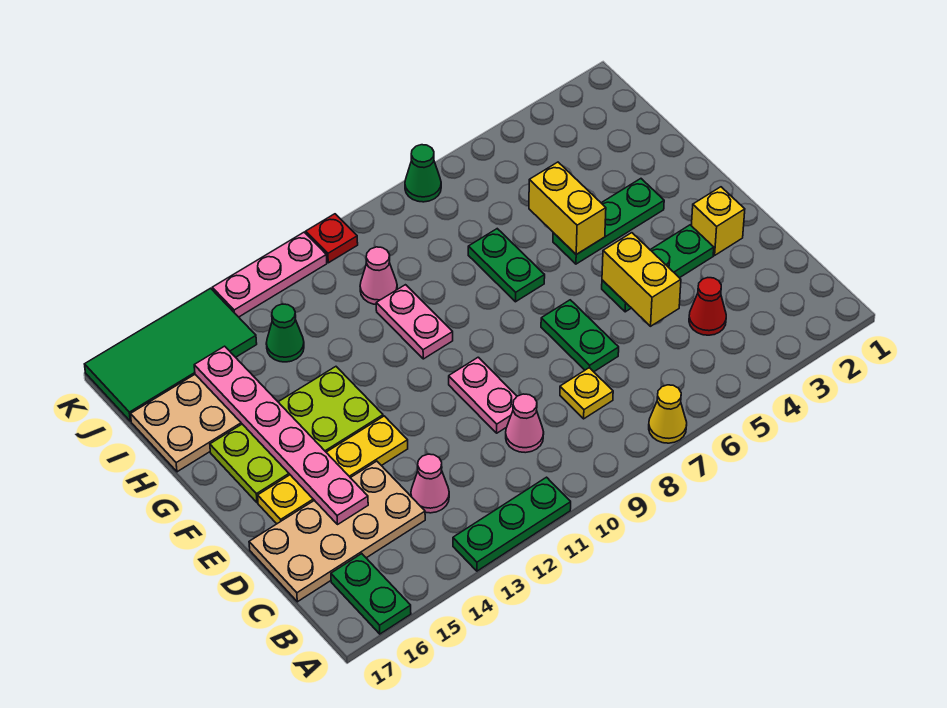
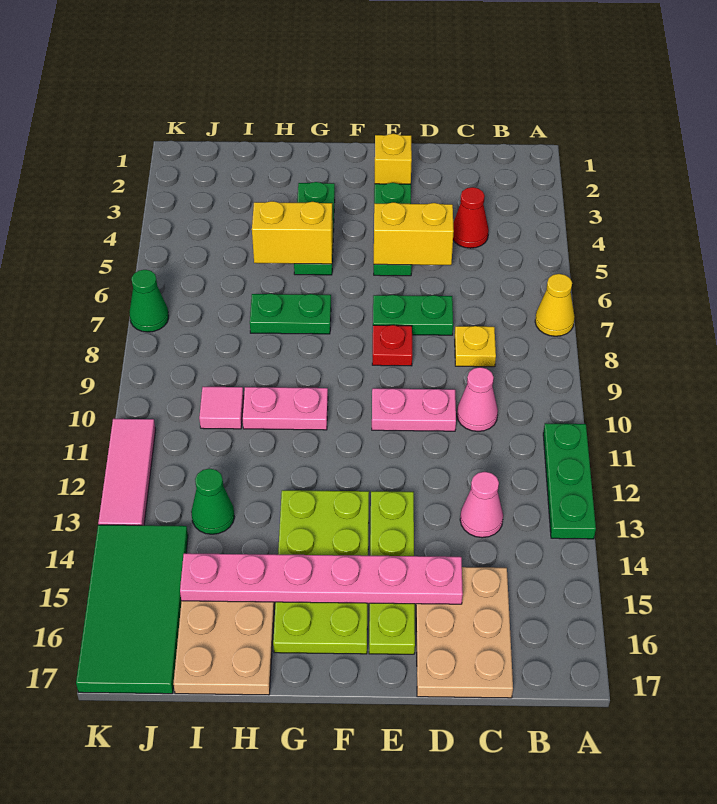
green 1x2 plate [331,554,411,634] -> none
tan 2x4 plate [249,461,425,602] -> tan 2x3 plate [416,567,513,698]
yellow 1x4 plate [258,416,408,524] -> lime 1x4 plate [369,491,415,654]
pink 1x1 cone [360,247,397,304] -> pink 1x1 tile [199,387,244,429]
red 1x1 plate [306,214,358,263] -> red 1x1 plate moved to [372,325,412,366]
pink 1x3 plate [212,232,327,317] -> pink 1x3 tile [98,419,156,525]

